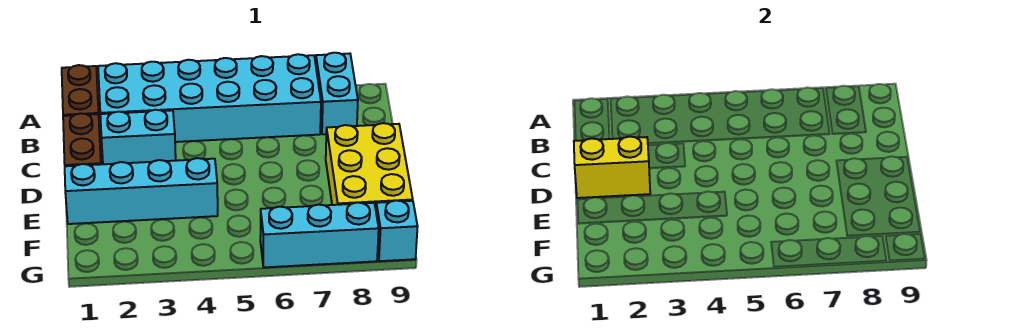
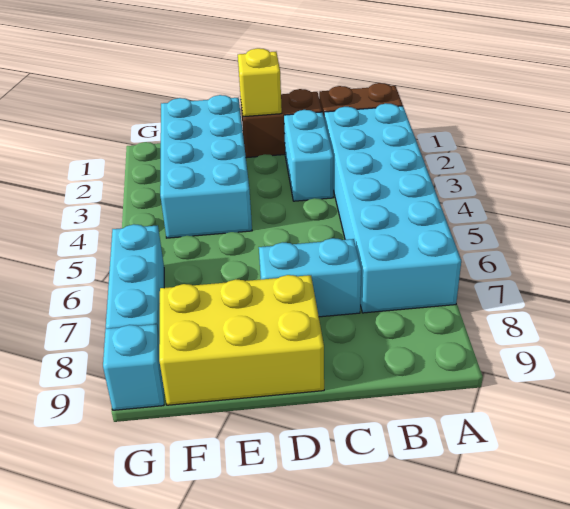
cyan 1x2 brick [316,53,358,134] -> cyan 1x2 brick moved to [259,238,361,317]
yellow 1x2 brick [574,137,650,198] -> yellow 1x1 brick [238,48,282,117]
cyan 1x4 brick [65,158,218,224] -> cyan 2x4 brick [160,95,252,238]

